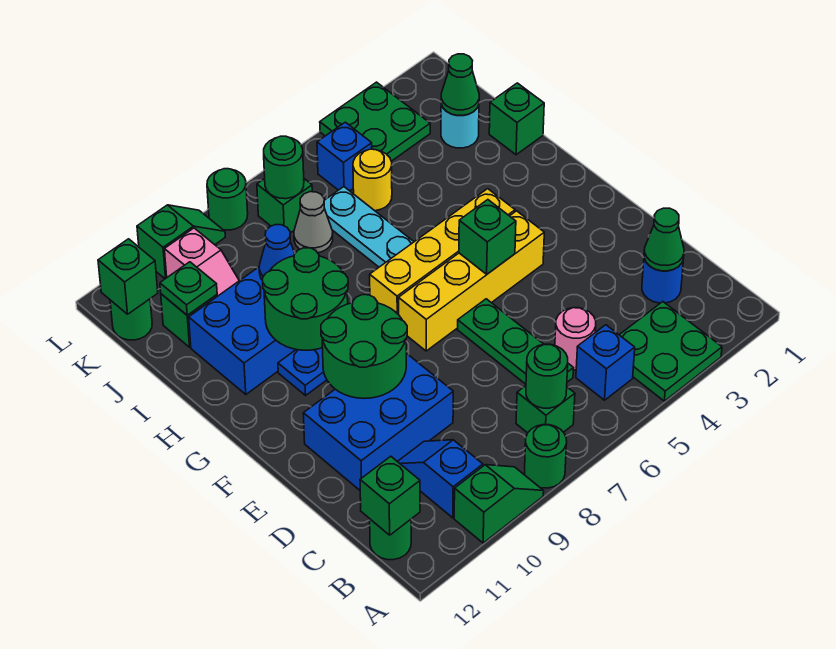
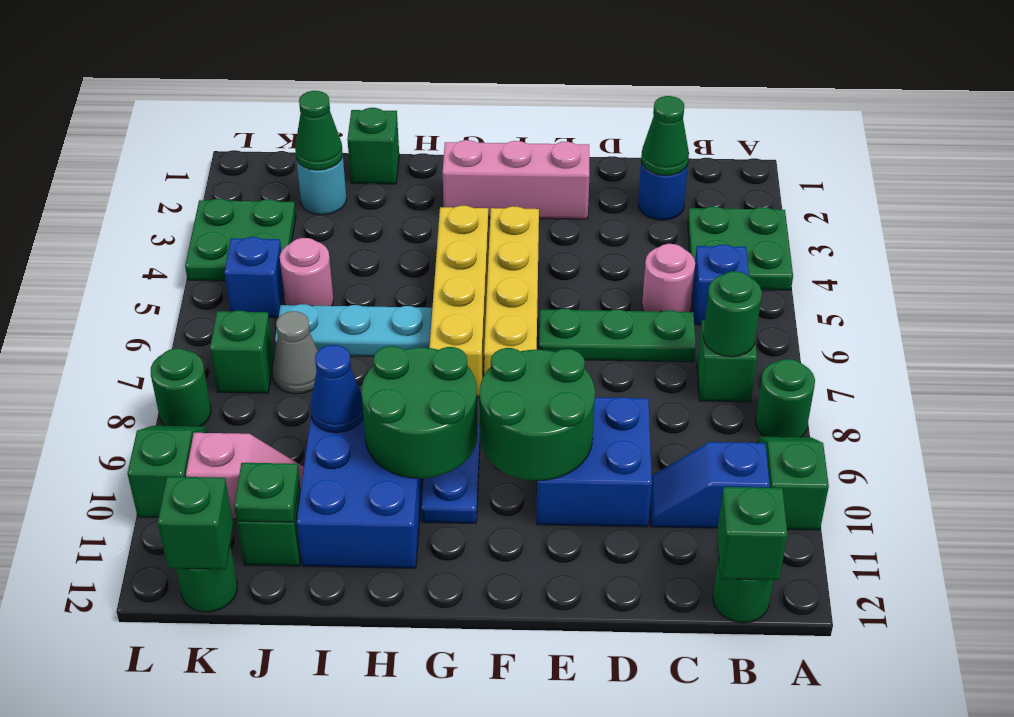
blue 2x3 brick [303,353,453,490] -> blue 2x2 brick [536,397,652,527]
none -> pink 1x3 brick [443,140,590,219]
green 1x1 brick [459,200,516,274] -> none
yellow 1x1 round brick [353,149,392,211] -> pink 1x1 round brick [280,238,334,306]
green 1x1 round brick [264,136,304,199] -> none

